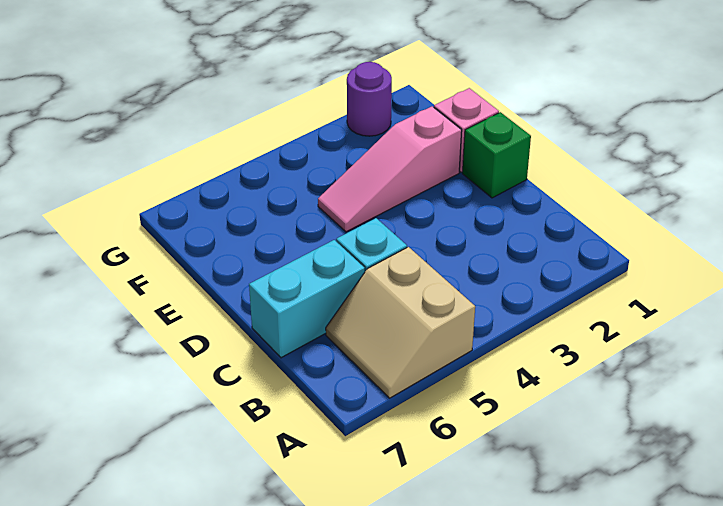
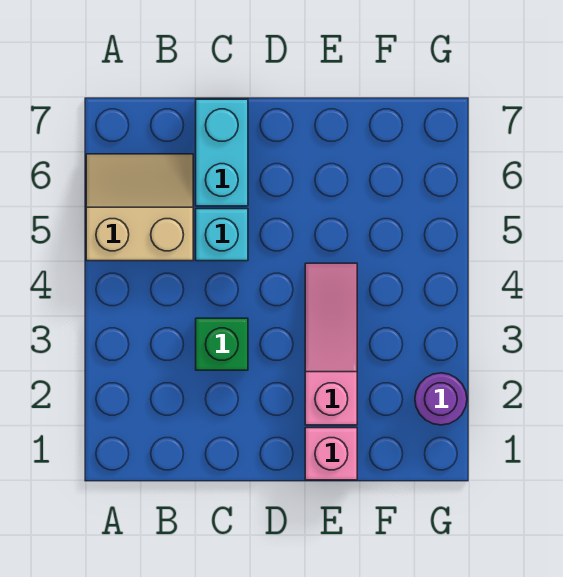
green 1x1 brick [462,112,531,198] -> green 1x1 brick moved to [196,318,248,370]

